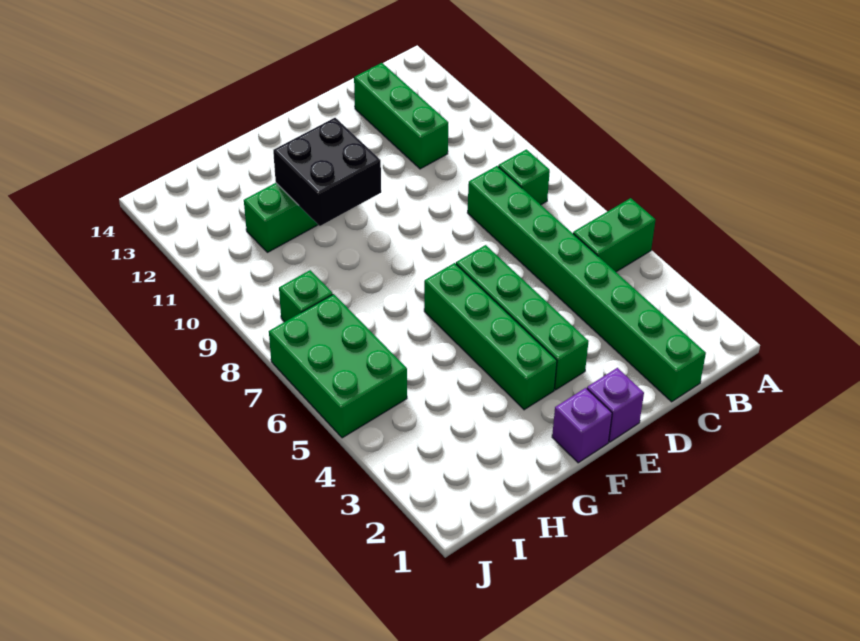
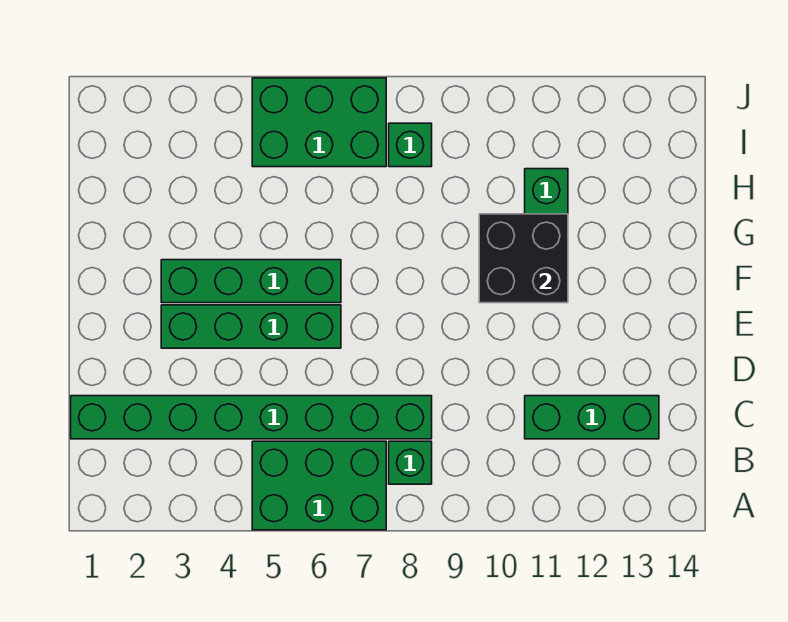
green 1x2 brick [573,198,655,272] -> green 2x3 brick [252,441,386,530]
purple 1x1 brick [587,368,644,442] -> none
purple 1x1 brick [552,388,612,463] -> none

